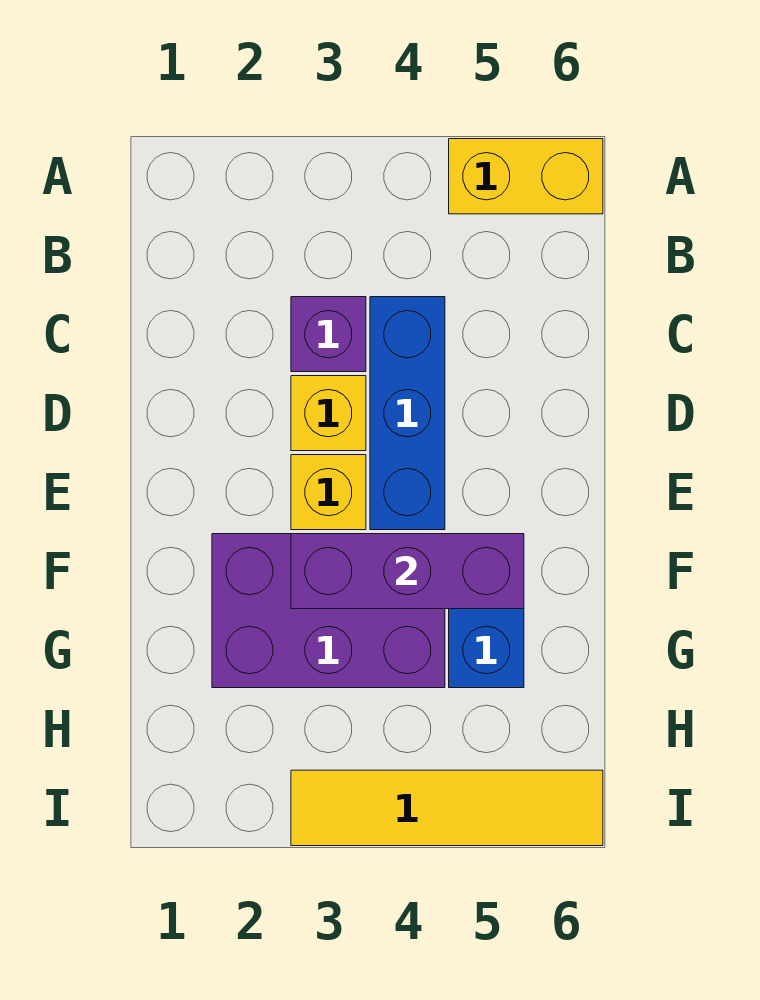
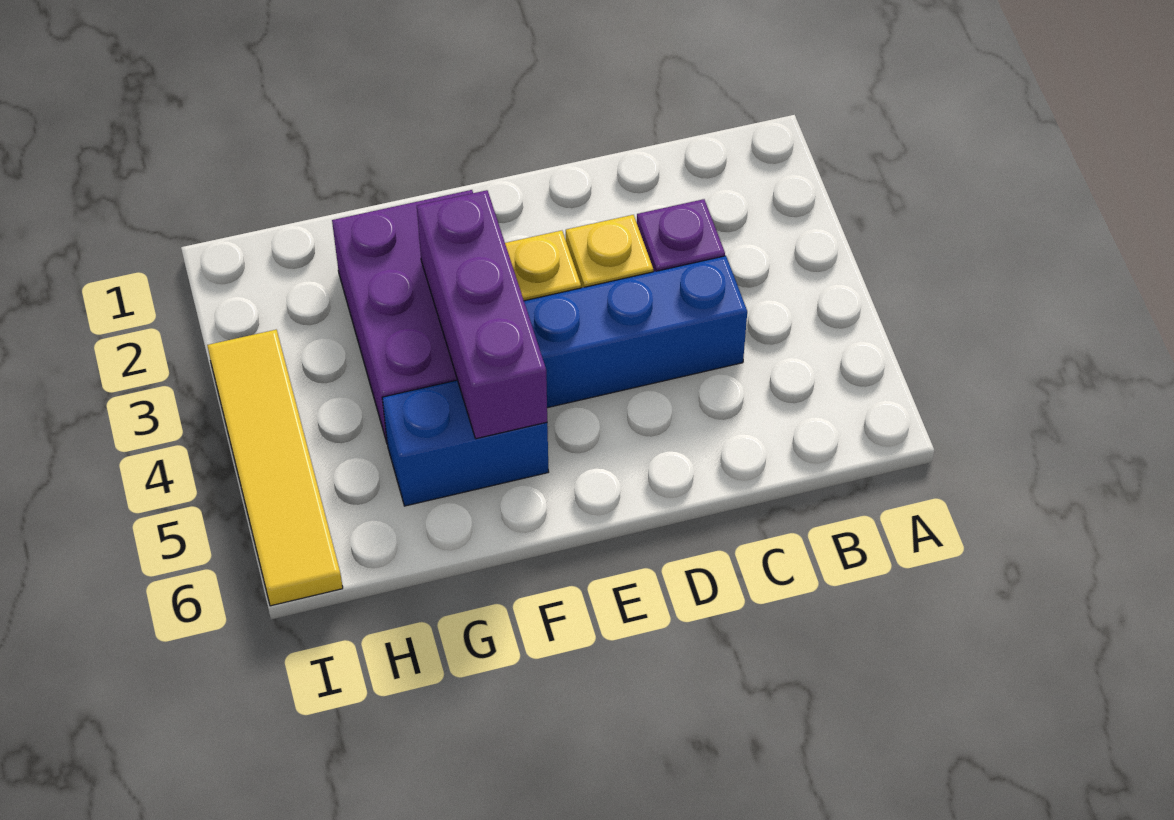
yellow 1x2 brick [449,139,603,214] -> none

